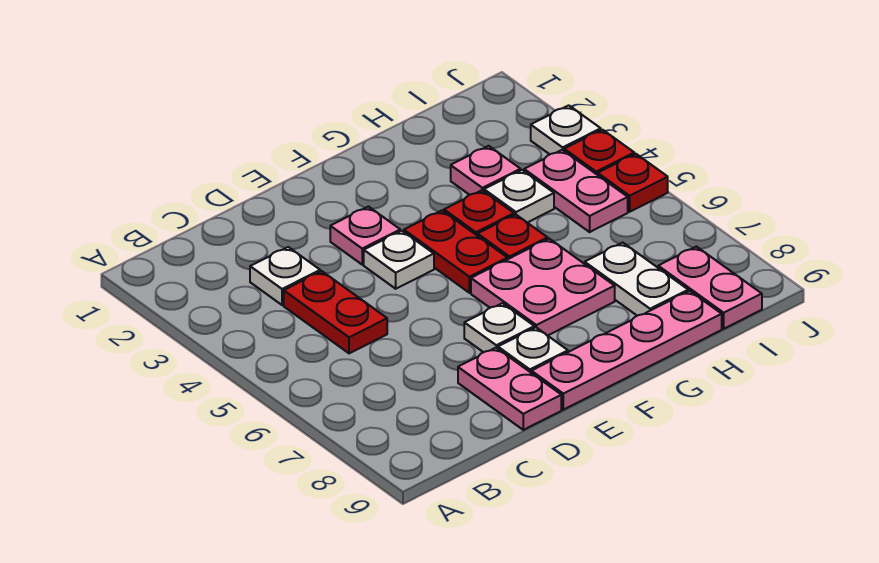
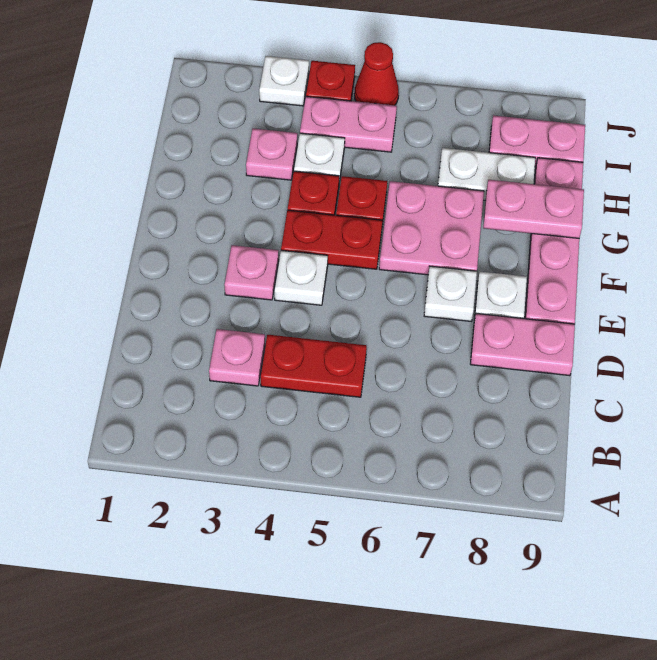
white 1x1 plate [250,247,320,305] -> pink 1x1 plate [209,329,265,386]
none -> pink 1x2 plate [483,180,584,238]
red 1x1 plate [598,154,668,212] -> red 1x1 cone [354,42,399,105]

